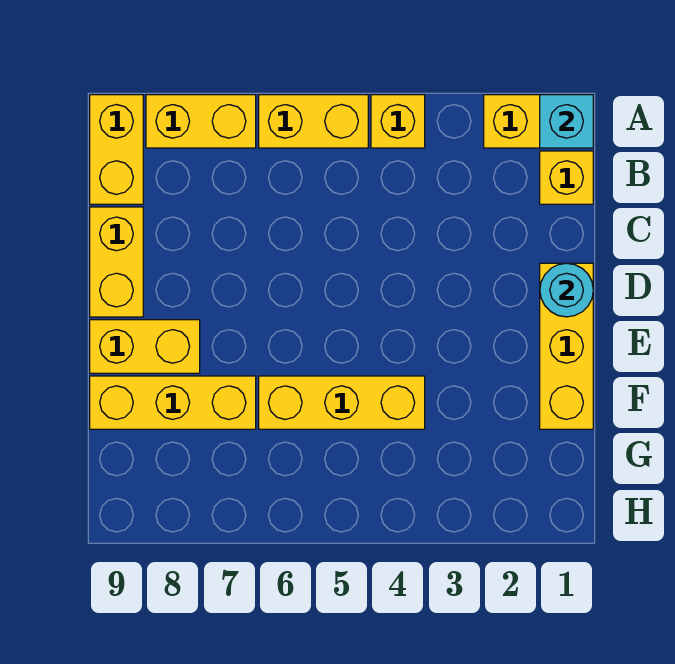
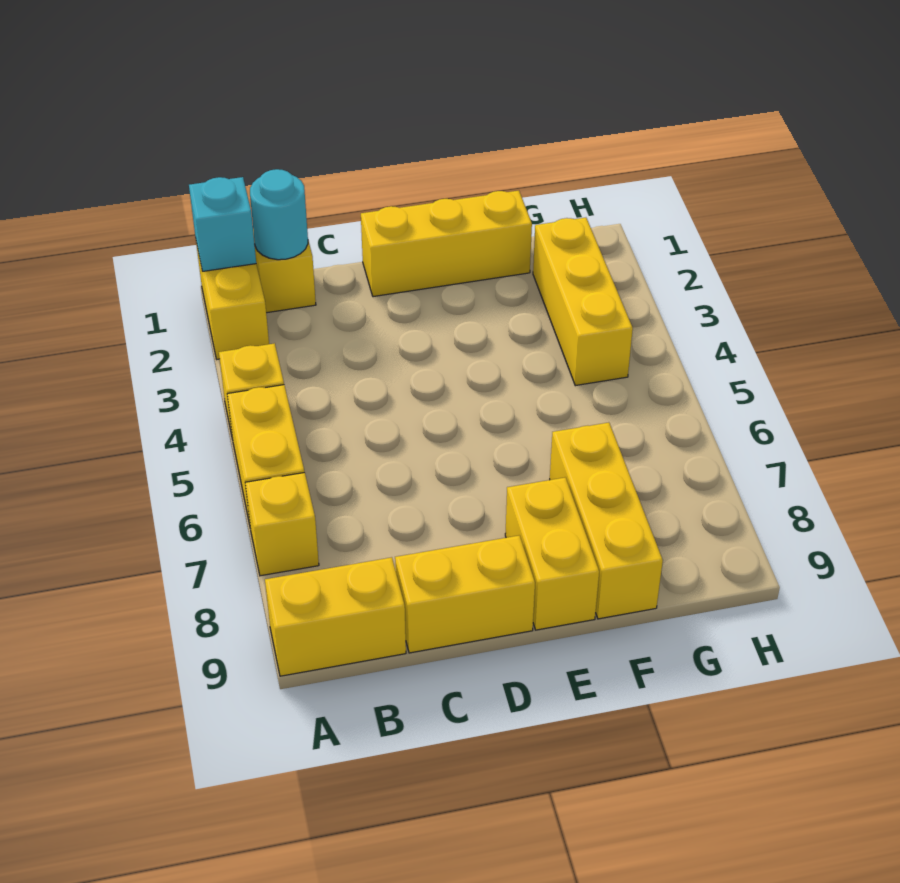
yellow 1x2 brick [146,95,256,148] -> yellow 1x1 brick [245,473,319,576]
cyan 1x1 round brick [540,263,593,317] -> cyan 1x1 round brick moved to [250,169,308,260]
yellow 1x3 brick [259,376,425,429] -> yellow 1x3 brick moved to [533,218,633,386]

